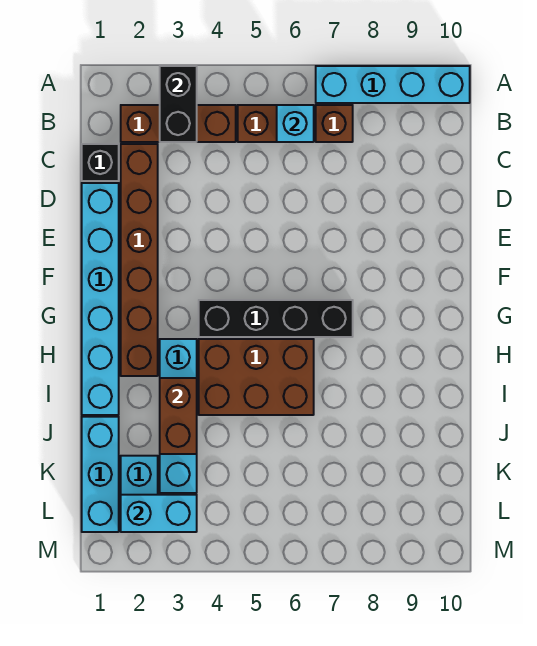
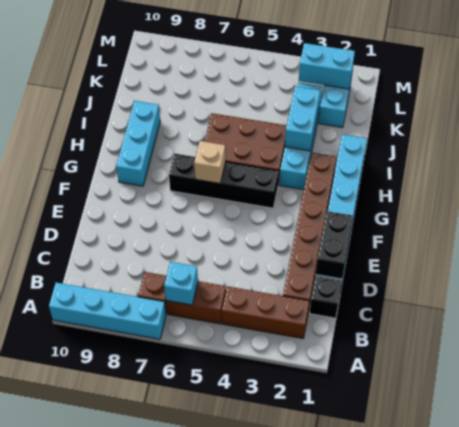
black 1x2 brick [160,66,197,142] -> black 1x2 brick moved to [316,211,353,279]
none -> tan 1x1 brick [194,141,226,184]
brown 1x2 brick [160,378,197,454] -> cyan 1x2 brick [285,86,320,151]
cyan 1x3 brick [82,417,119,532] -> cyan 1x3 brick moved to [116,101,160,186]

